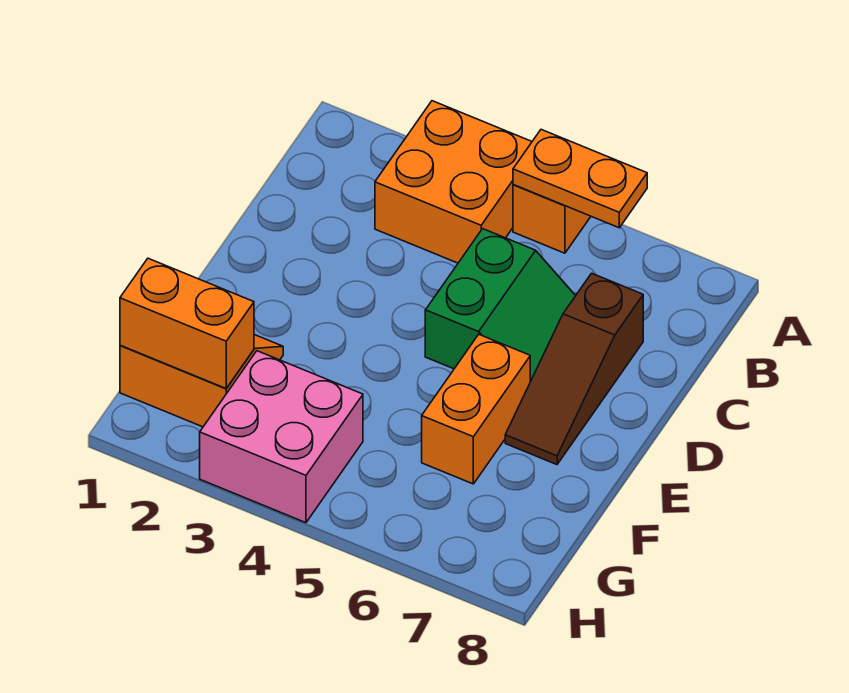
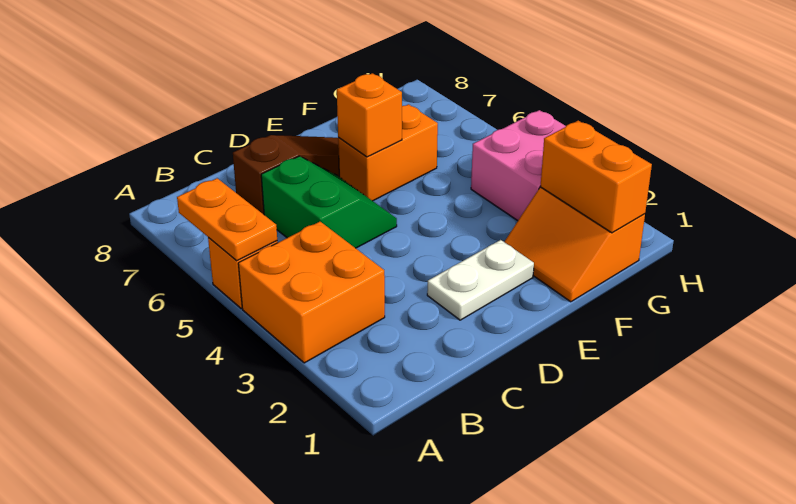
green 2x2 slope [425,229,575,382] -> green 2x2 slope turned to [261,156,397,248]
none -> white 1x2 plate [427,240,534,320]
none -> orange 1x1 brick [337,73,402,157]

